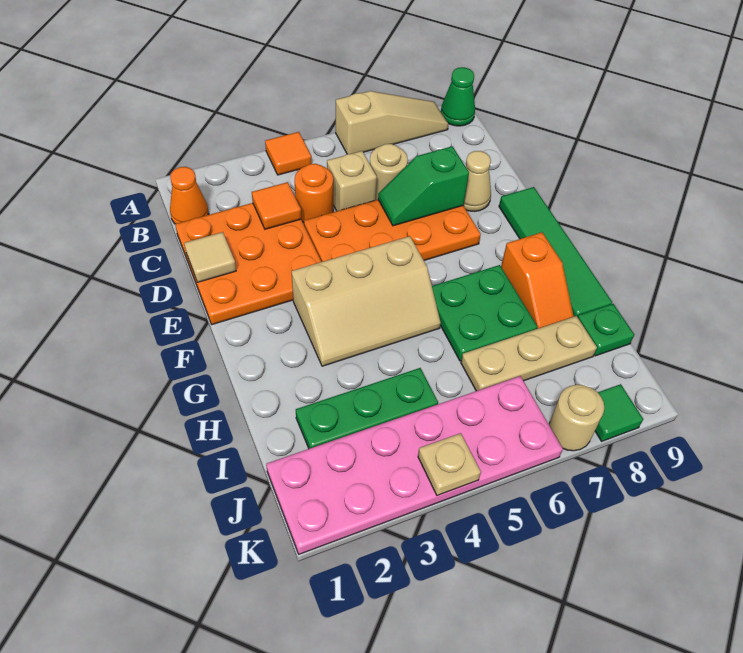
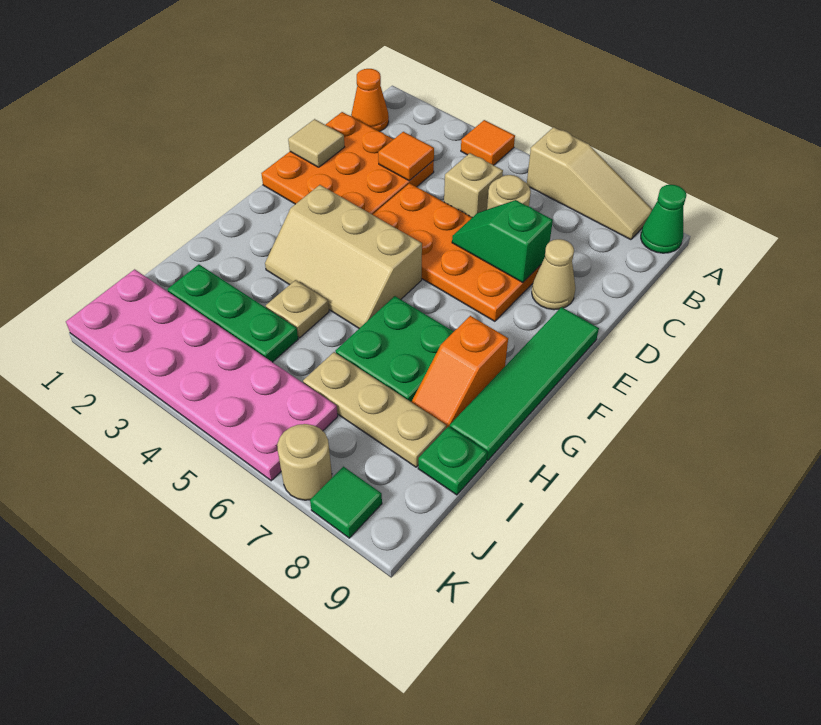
orange 1x1 round brick [295,164,333,222] -> none
tan 1x1 plate [418,433,481,495] -> tan 1x1 plate moved to [266,280,329,338]

